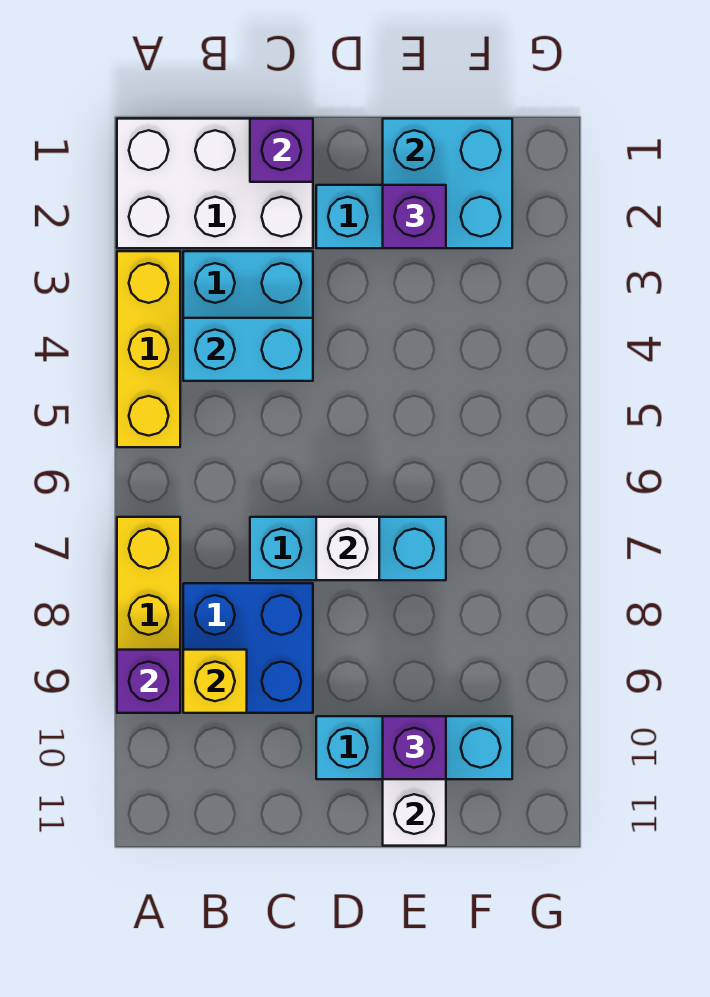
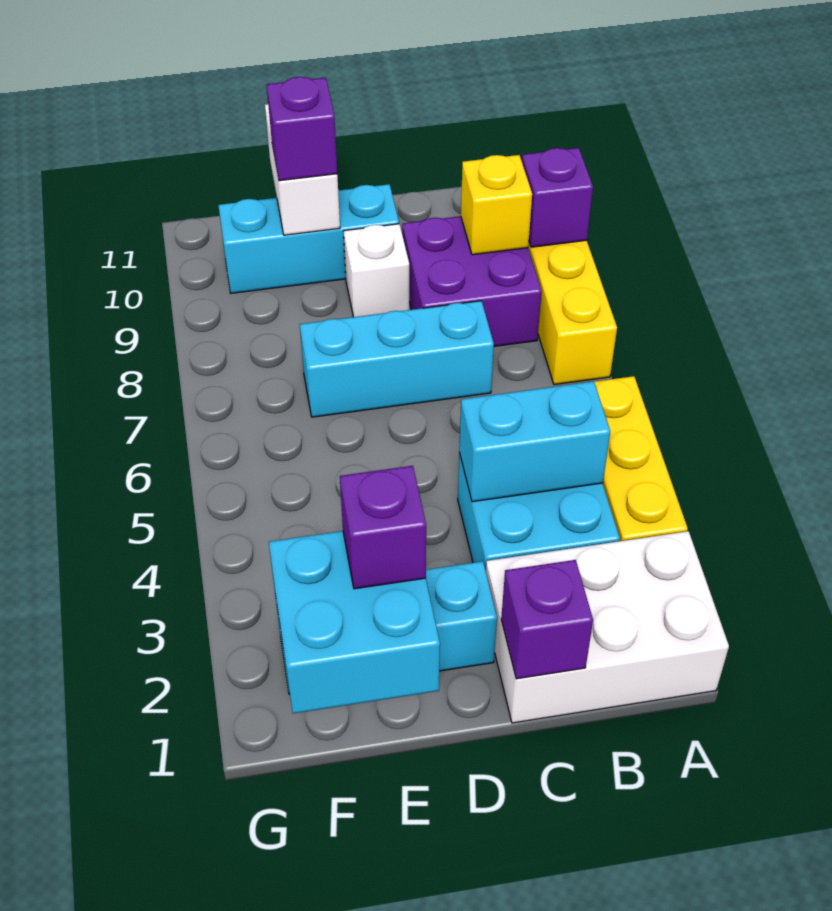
blue 2x2 brick [183,583,313,713] -> purple 2x2 brick [402,216,542,346]
white 1x1 brick [316,517,379,580] -> white 1x1 brick moved to [344,224,410,317]

